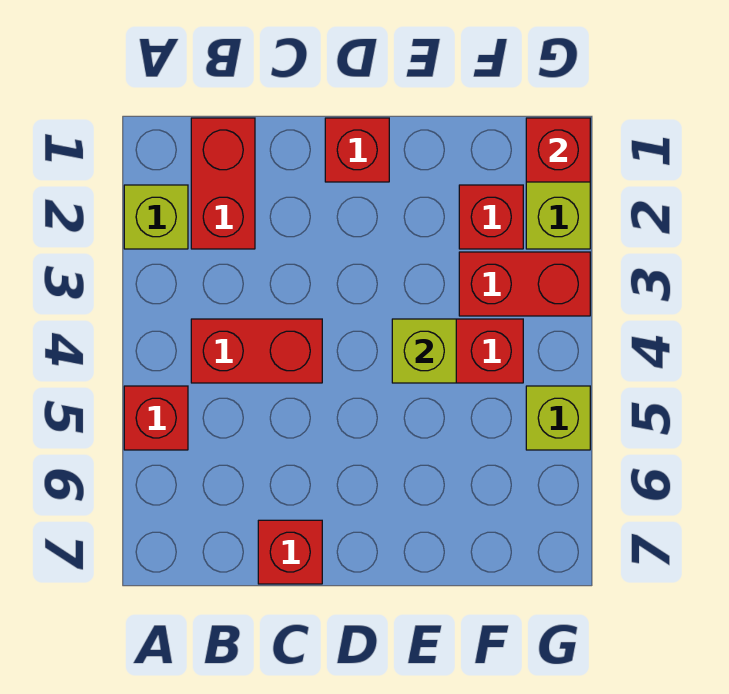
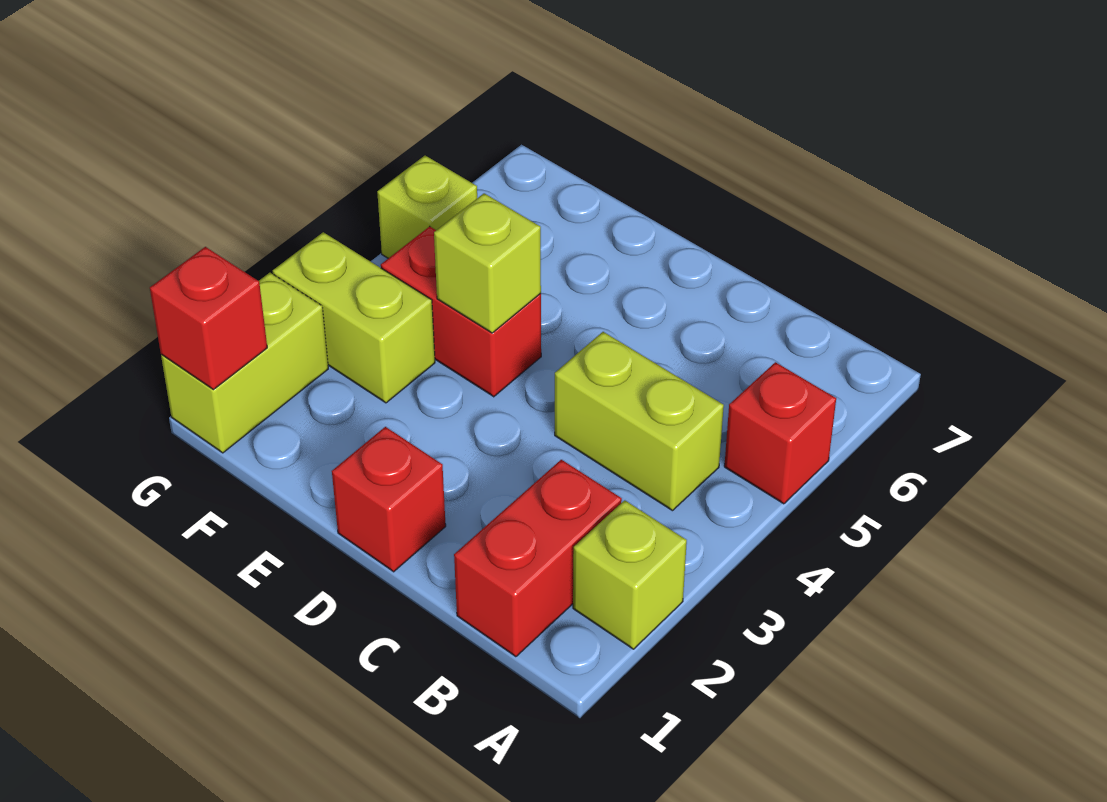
red 1x2 brick [191,319,322,383] -> lime 1x2 brick [555,332,724,511]
red 1x1 brick [258,520,322,584] -> none
red 1x1 brick [459,185,523,249] -> none
red 1x2 brick [459,252,590,316] -> lime 1x2 brick [273,232,435,403]

